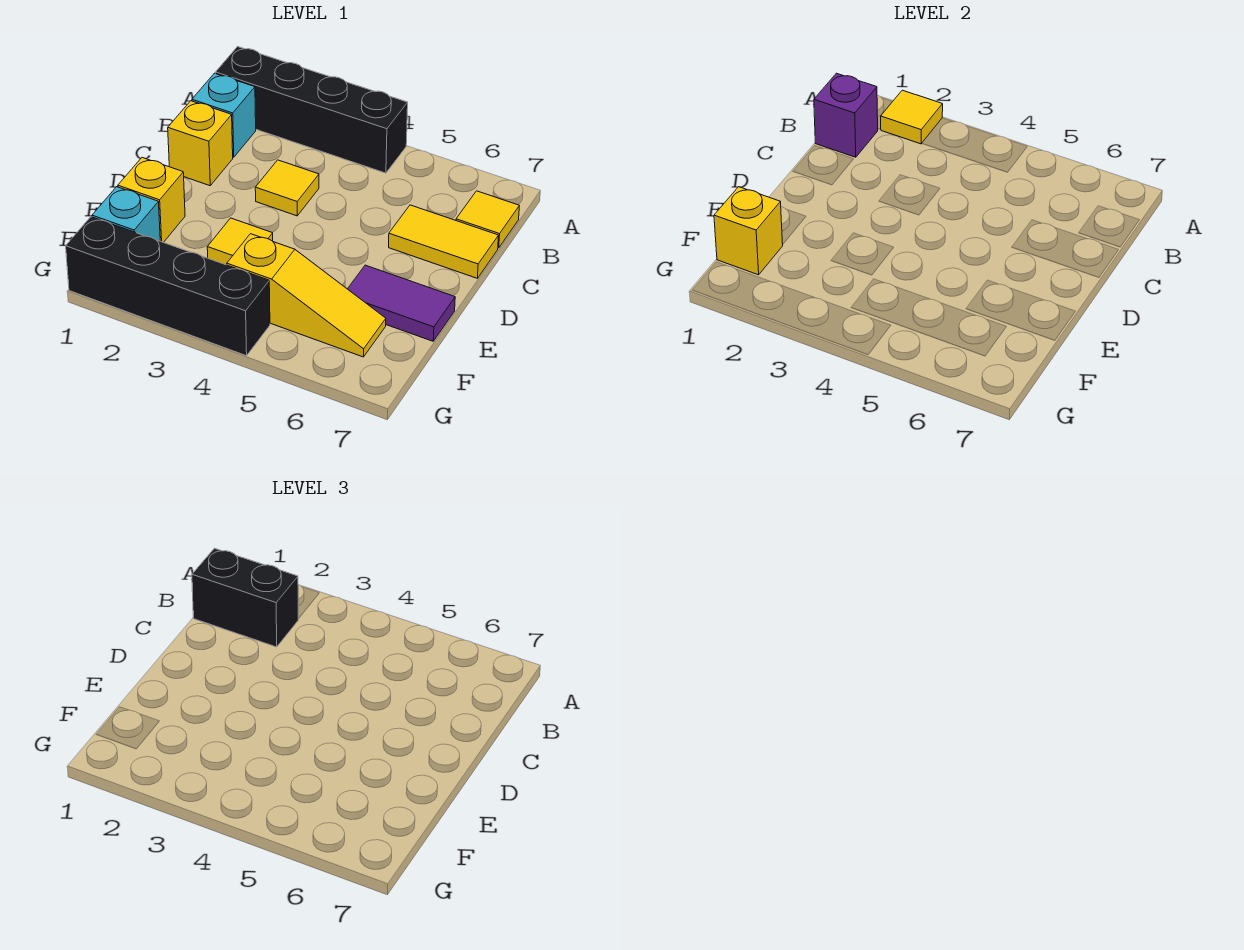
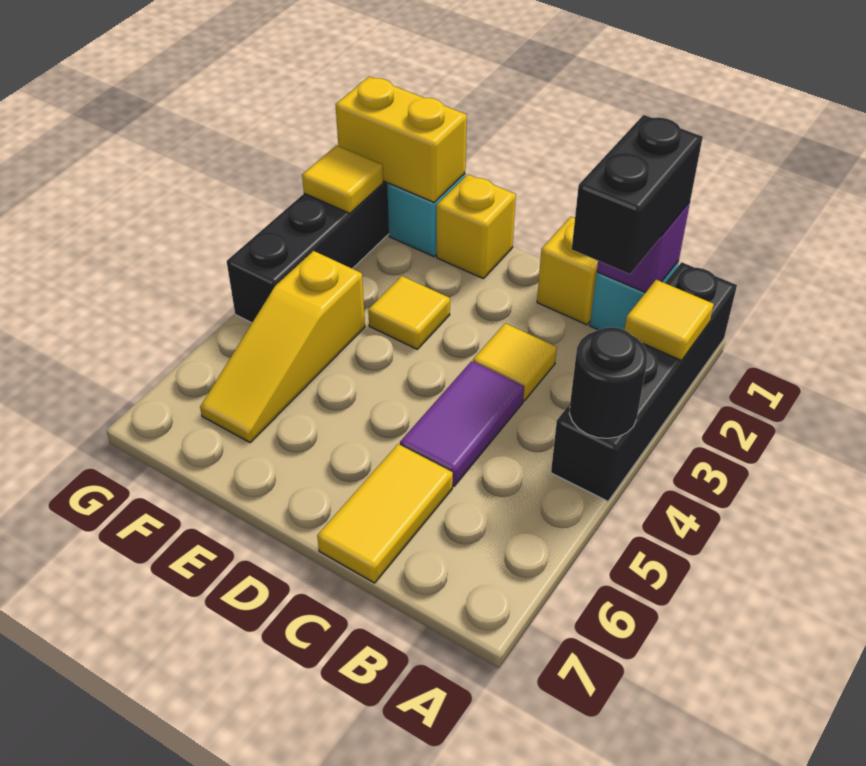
none -> black 1x1 round brick [569,327,647,438]
yellow 1x1 tile [456,191,519,248] -> yellow 1x1 tile moved to [302,145,383,213]
purple 1x2 tile [348,265,455,341] -> purple 1x2 tile moved to [400,361,524,486]
yellow 1x1 brick [714,187,783,275] -> yellow 1x2 brick [336,77,467,202]

